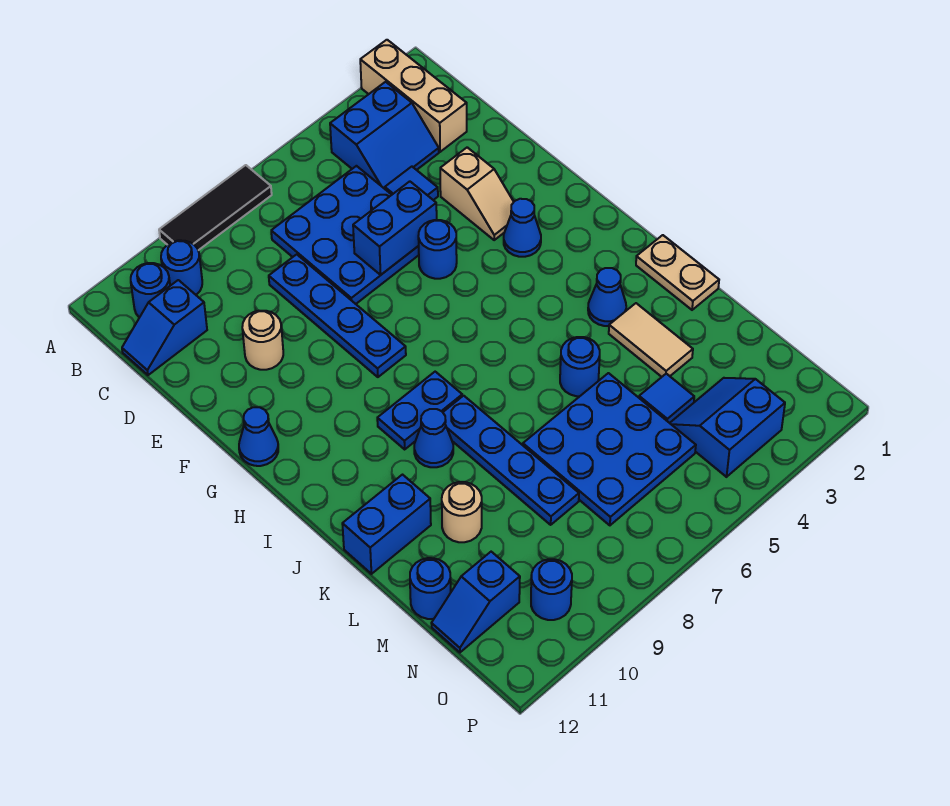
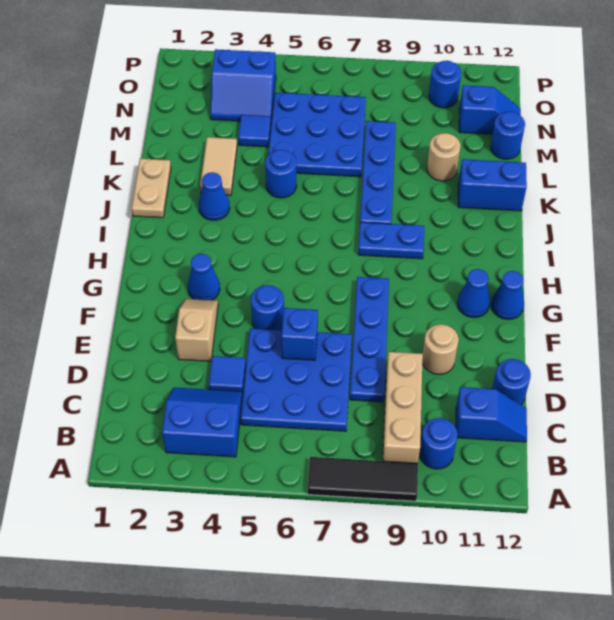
tan 1x3 brick [360,40,467,152] -> tan 1x3 brick moved to [383,352,423,463]
blue 1x1 round brick [131,263,170,318] -> blue 1x1 round brick moved to [492,359,531,405]
blue 1x2 brick [353,181,437,275] -> blue 1x1 brick [281,308,318,360]
blue 1x1 cone [414,409,453,467] -> blue 1x1 cone moved to [457,269,490,318]

